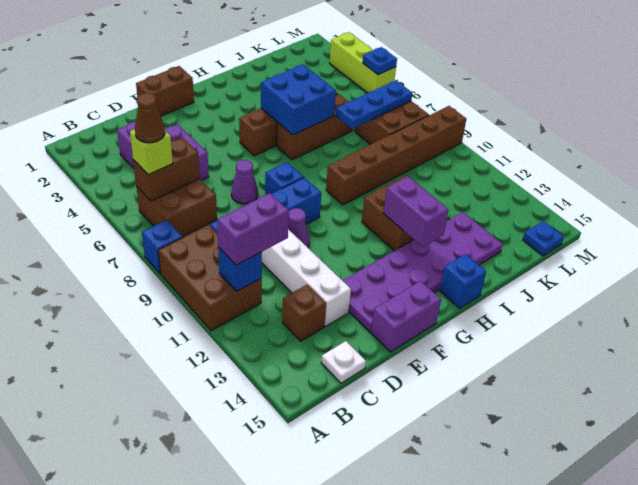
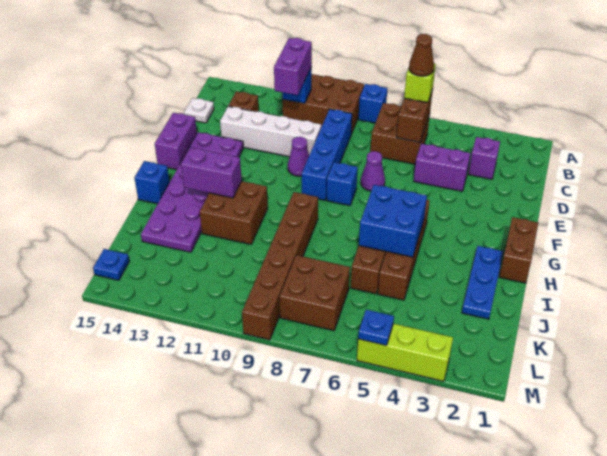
brown 1x2 brick [136,66,194,116] -> brown 1x2 brick moved to [499,217,538,283]
blue 1x3 plate [336,80,412,129] -> blue 1x3 plate moved to [462,246,503,319]

